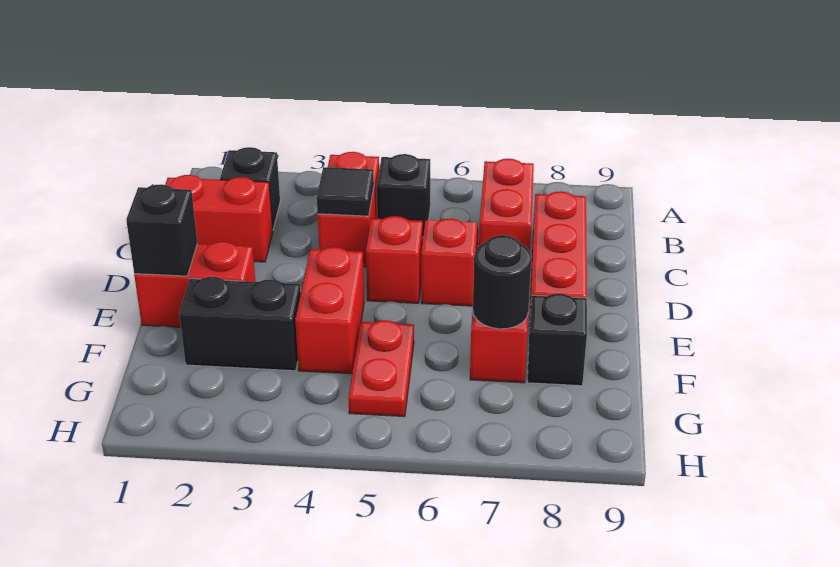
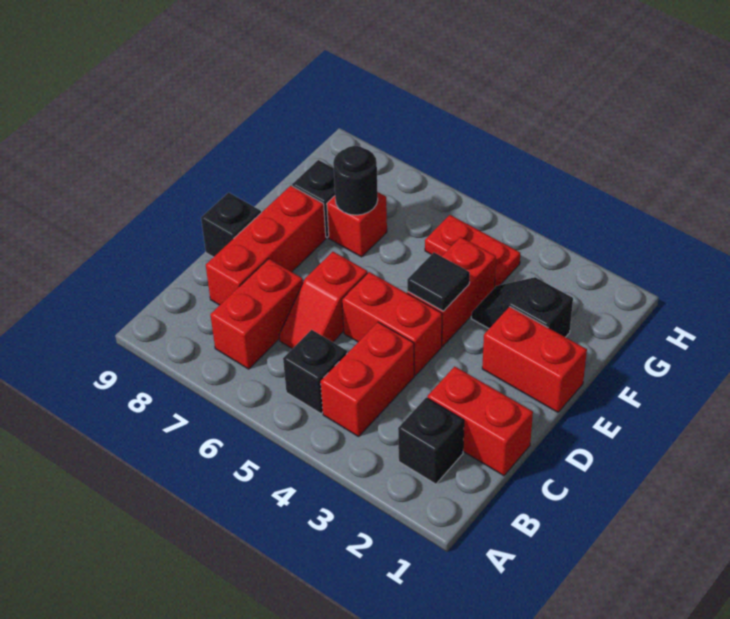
black 1x1 tile [317,167,374,216] -> black 1x1 tile moved to [407,252,470,311]
red 1x1 brick [366,216,423,303] -> red 1x2 brick [342,272,442,376]
black 1x1 brick [126,184,198,276] -> black 1x1 brick moved to [201,193,261,257]
black 1x2 brick [179,277,301,371] -> black 1x2 slope [471,277,573,337]
red 1x2 plate [348,320,414,417] -> red 1x2 plate turned to [425,215,520,287]

